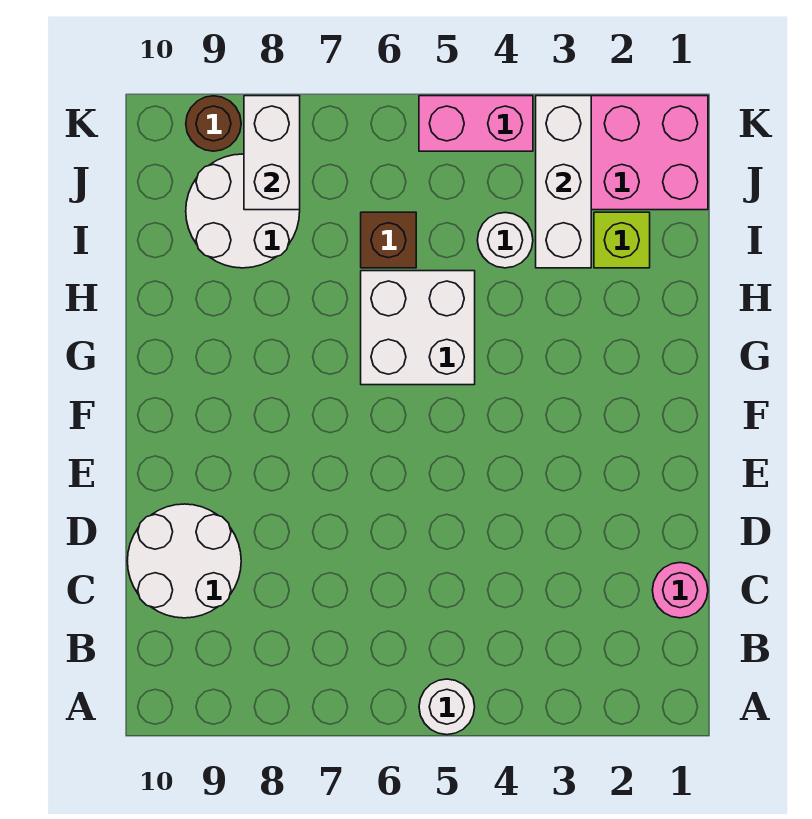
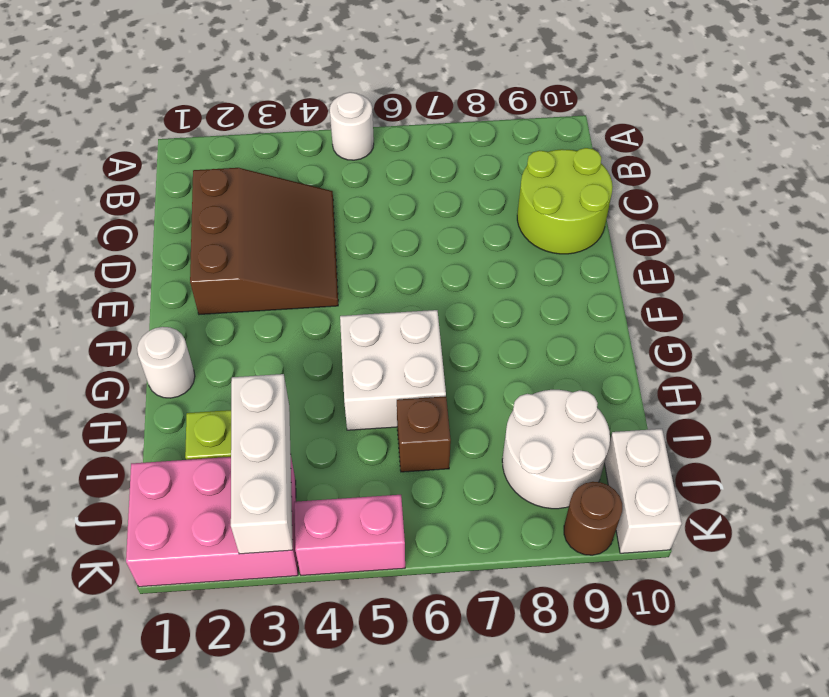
pink 1x1 round brick [652,563,708,618] -> none
none -> brown 3x3 slope [190,168,338,315]
white 2x2 round brick [127,504,241,618] -> lime 2x2 round brick [517,148,613,254]
white 1x1 round brick [477,213,533,268] -> white 1x1 round brick moved to [137,327,195,398]
white 1x2 brick [244,96,300,210] -> white 1x2 brick moved to [605,429,682,553]

